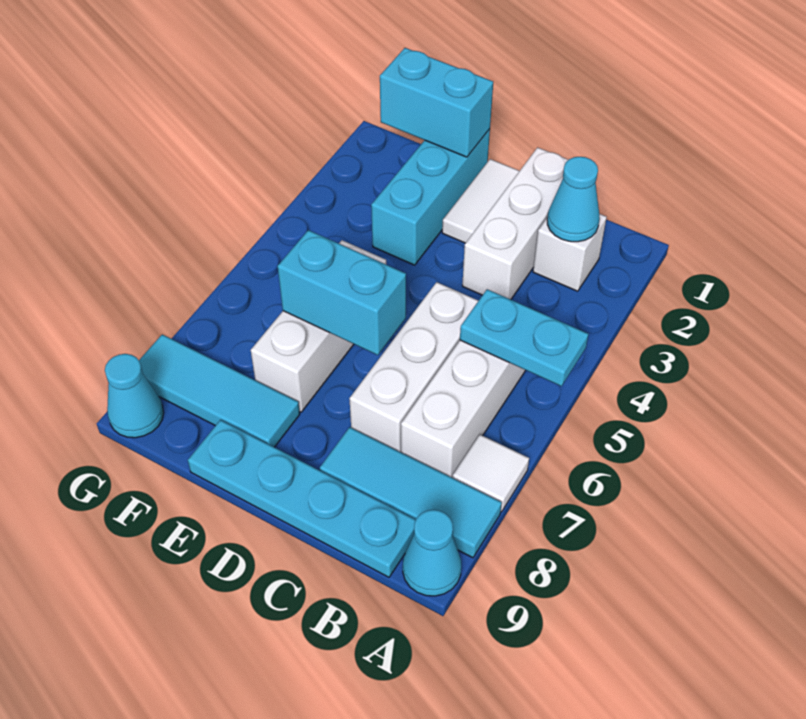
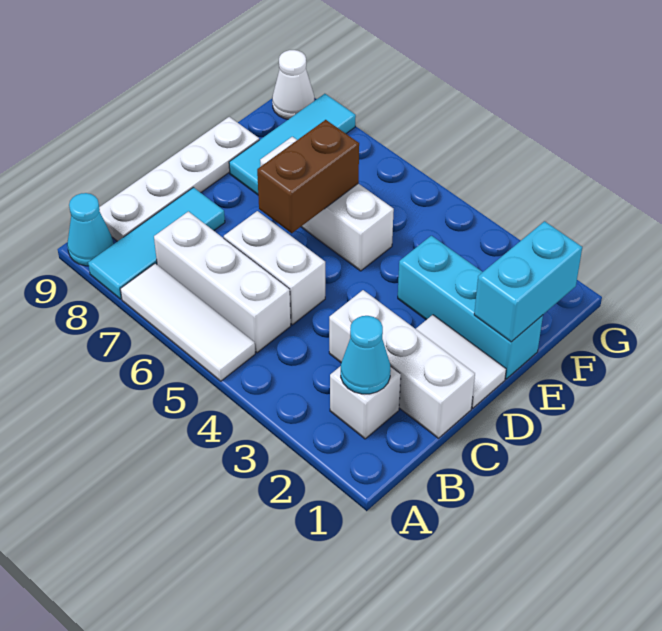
cyan 1x2 plate [460,289,588,386] -> none
white 1x1 tile [453,435,529,512] -> white 1x3 tile [120,263,255,381]
cyan 1x4 plate [188,420,416,577] -> white 1x4 plate [99,117,259,241]
white 1x3 brick [349,282,478,452] -> white 1x2 brick [224,211,325,325]
cyan 1x2 brick [278,230,406,355] -> brown 1x2 brick [257,120,359,233]
cyan 1x1 cone [105,354,164,438] -> white 1x1 cone [272,50,314,119]

